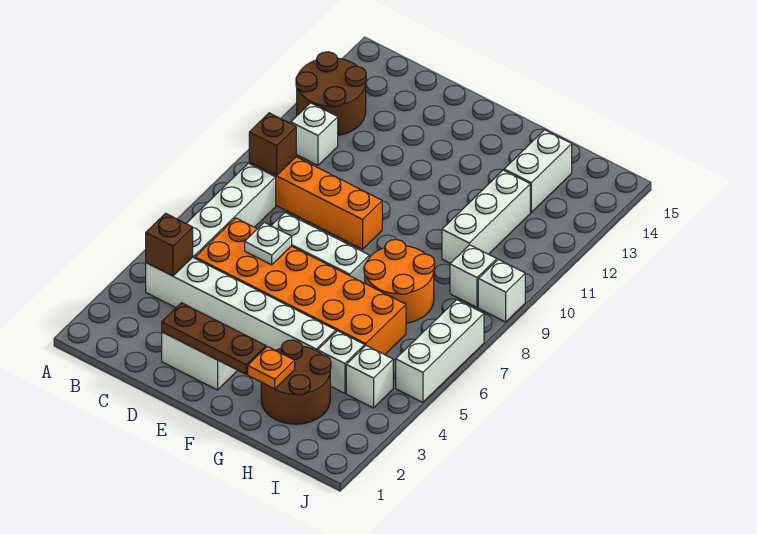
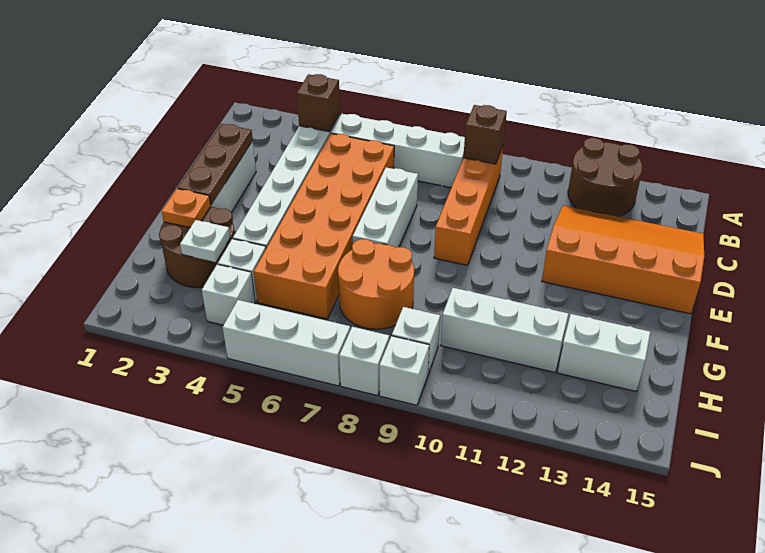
white 1x1 brick [291,103,338,165] -> white 1x1 brick moved to [339,327,389,396]
none -> orange 3x4 slope [542,206,704,314]
white 1x1 plate [245,222,292,265] -> white 1x1 plate moved to [180,220,230,262]

